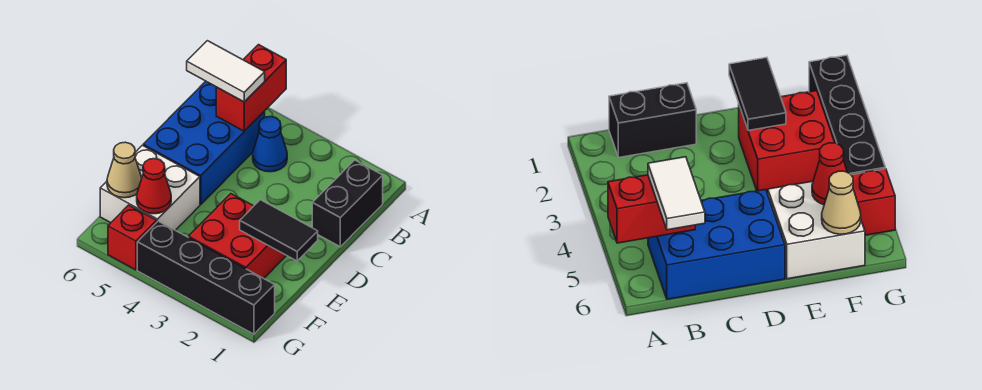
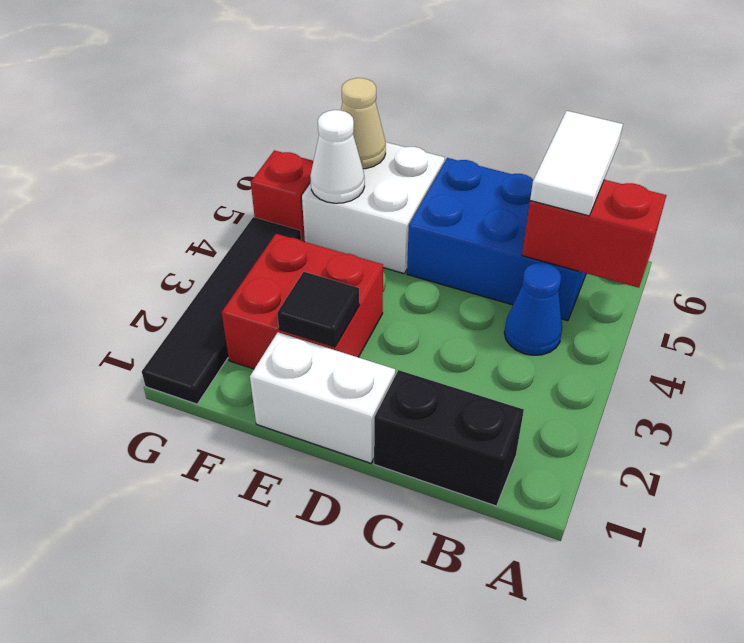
none -> white 1x2 brick [250,332,395,463]
black 1x2 tile [240,200,318,261] -> black 1x1 tile [277,272,360,347]
red 1x1 cone [137,159,171,214] -> white 1x1 cone [310,110,365,203]
black 1x4 brick [137,221,275,334] -> black 1x4 tile [142,217,301,404]

